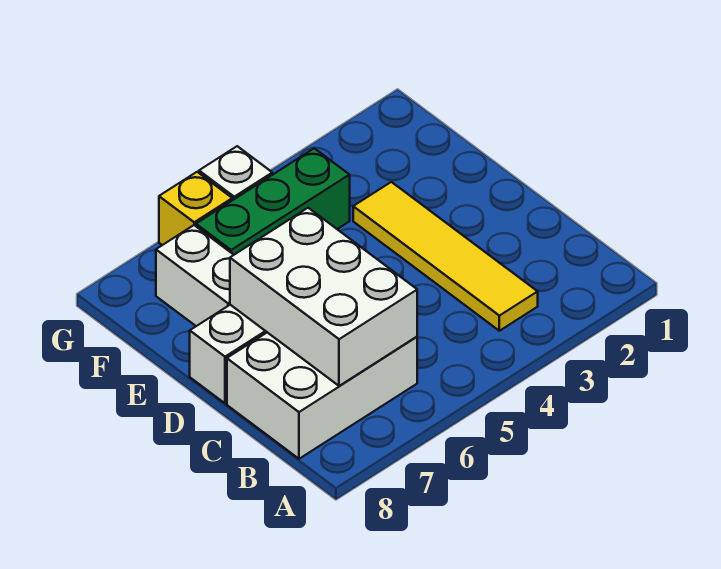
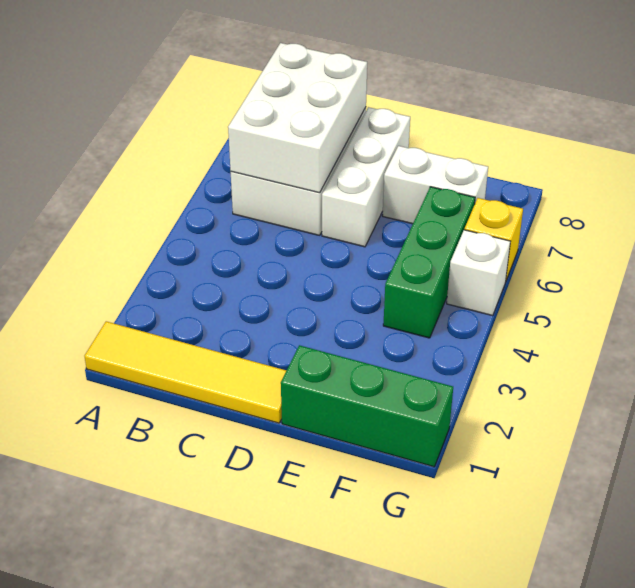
yellow 1x4 tile [353,182,538,331] -> yellow 1x4 tile moved to [85,321,286,423]
white 2x3 brick [230,208,417,386] -> white 2x3 brick turned to [228,43,367,193]
none -> green 1x3 brick [281,345,453,467]

